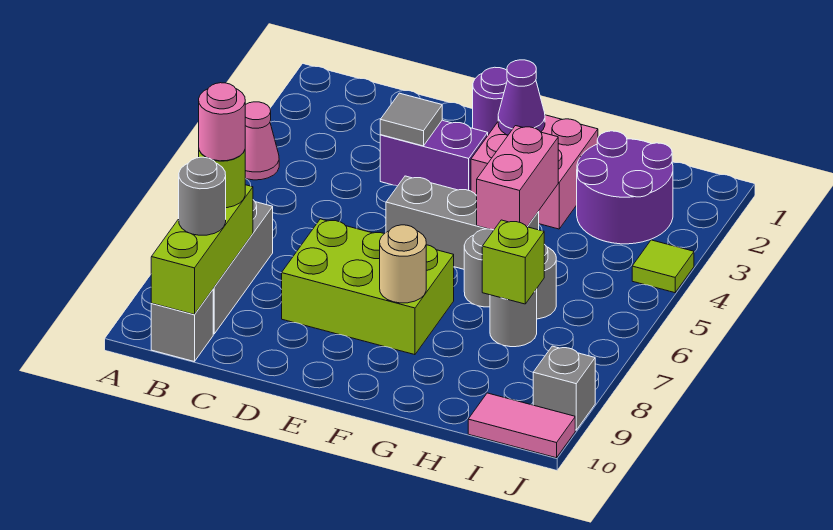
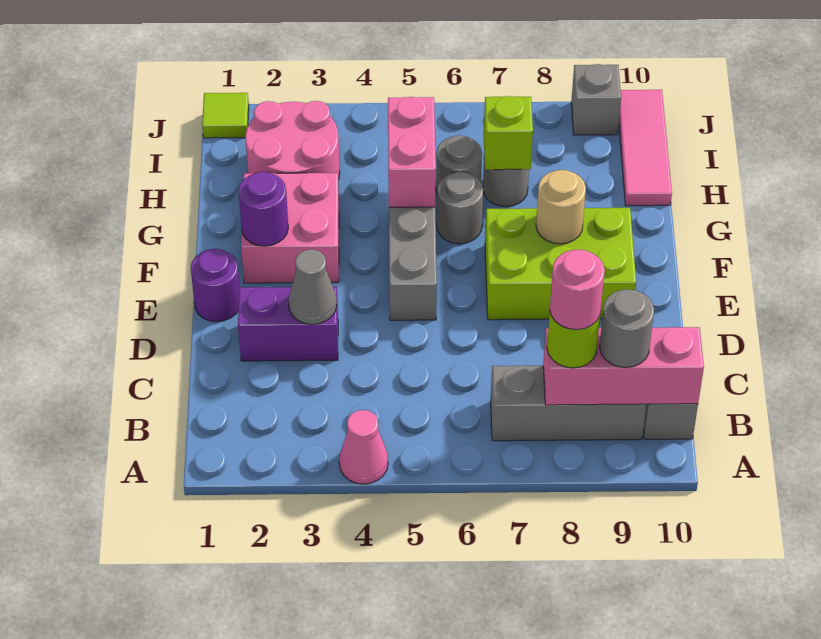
lime 1x3 brick [151,185,253,315] -> pink 1x3 brick [543,327,704,405]
purple 1x2 brick [380,120,488,191] -> purple 1x2 brick turned to [238,287,338,361]
grey 1x1 tile [380,93,442,146] -> grey 1x1 cone [289,249,337,324]
lime 2x3 brick [282,219,454,355] -> lime 2x3 brick turned to [485,208,636,320]
purple 1x1 cone [498,60,545,135] -> purple 1x1 round brick [239,172,288,246]
pink 1x2 brick [477,126,558,230] -> pink 1x2 brick turned to [388,97,436,207]
purple 2x2 round brick [577,131,673,244] -> pink 2x2 round brick [245,101,340,180]
pink 1x2 tile [468,393,575,458] -> pink 1x3 tile [619,90,672,206]
lime 1x1 tile [632,240,694,293] -> lime 1x1 tile moved to [202,93,249,138]

